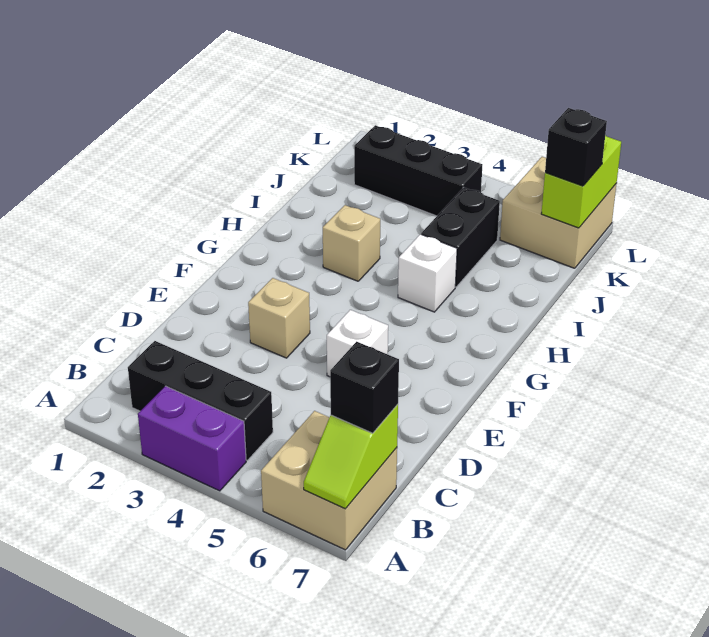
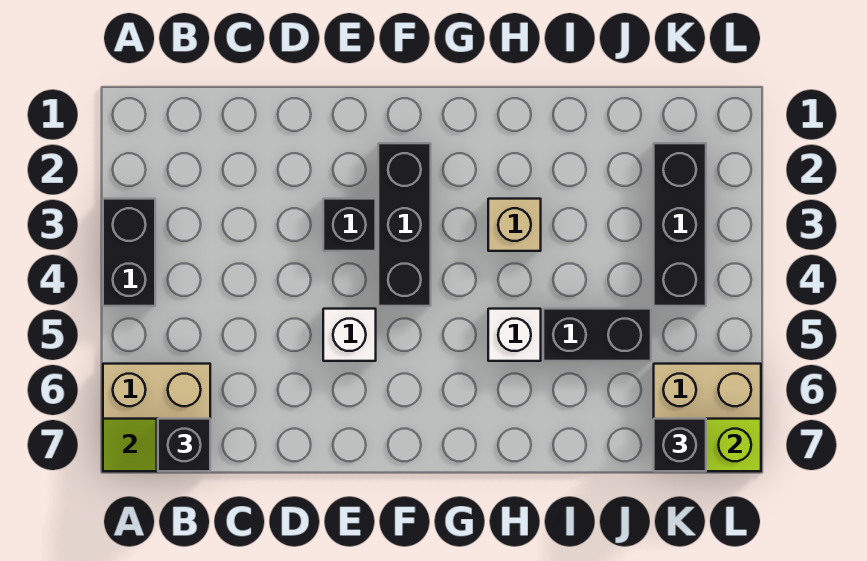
purple 1x2 brick [138,386,246,491] -> black 1x2 brick [103,199,155,306]
black 1x3 brick [128,341,273,460] -> black 1x3 brick moved to [378,143,431,306]
tan 1x1 brick [248,278,310,358] -> black 1x1 brick [323,199,376,251]

